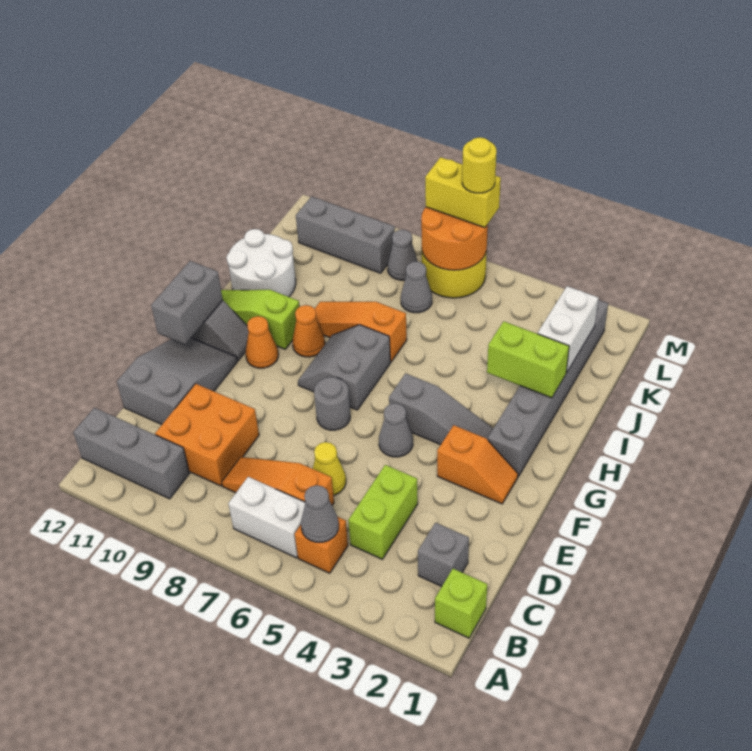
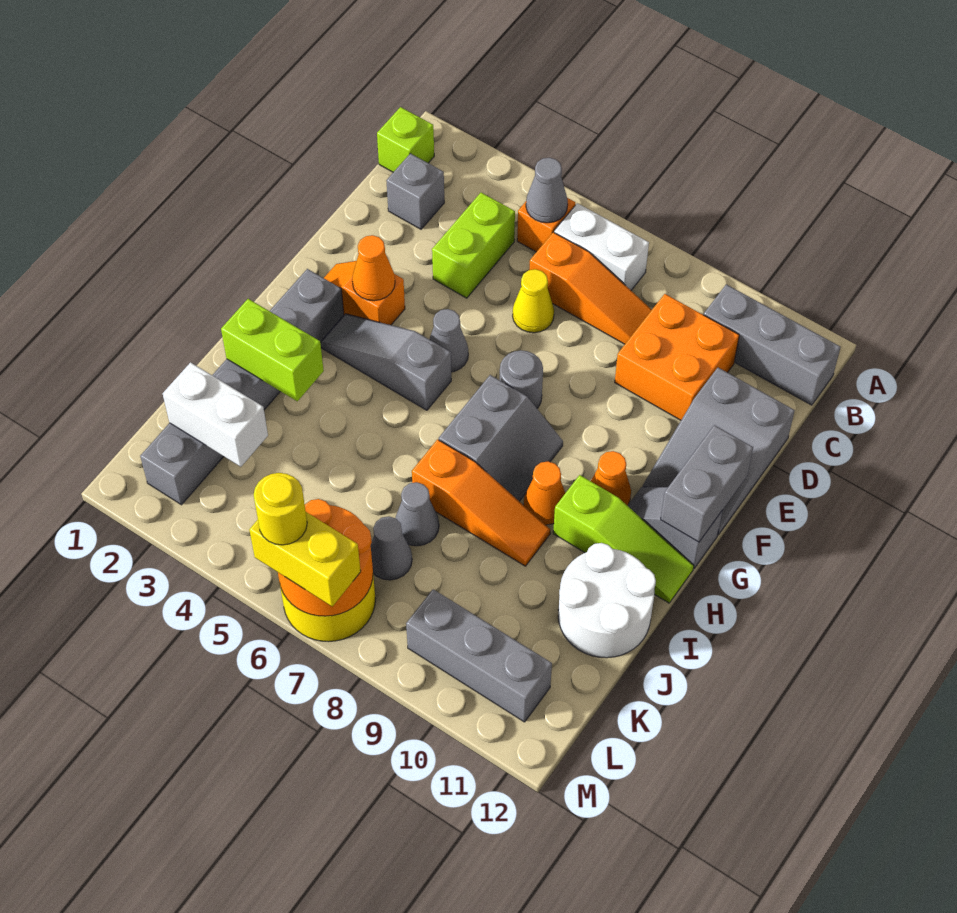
none -> orange 1x1 cone [352,235,395,301]
white 1x2 brick [538,286,598,373] -> white 1x2 brick turned to [163,362,268,467]
grey 1x1 cone [388,230,418,280] -> grey 1x1 cone moved to [396,482,439,546]

